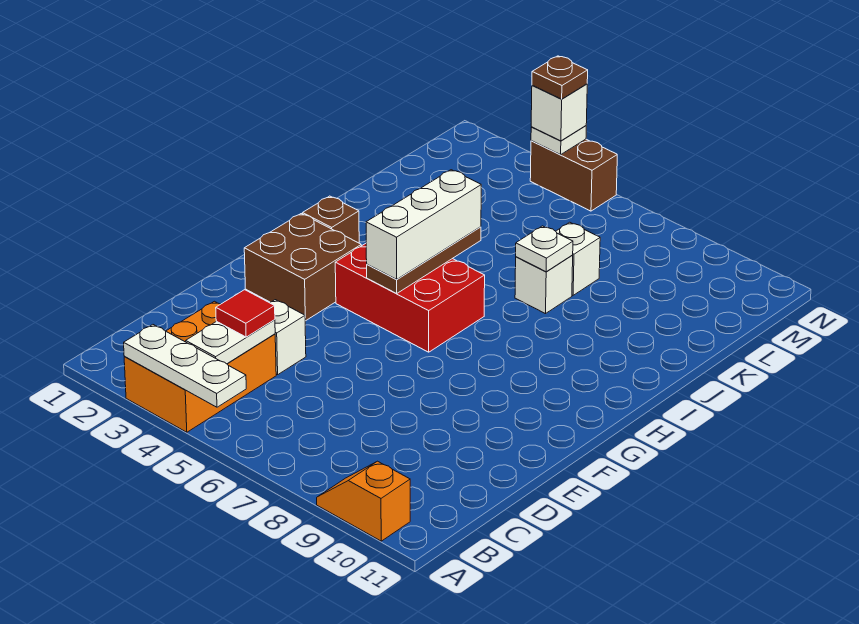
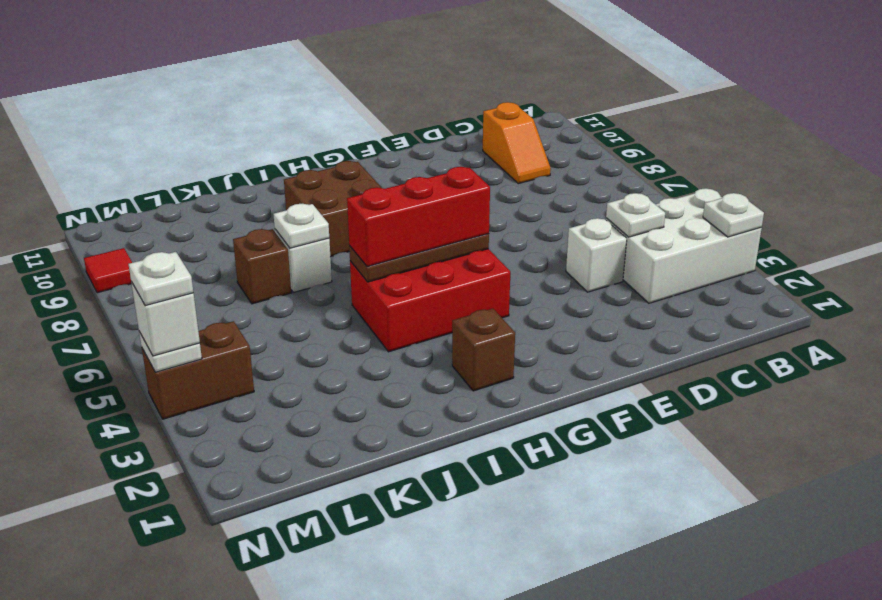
orange 2x3 brick [124,301,276,432] -> white 2x3 brick [606,188,762,303]
white 1x3 plate [124,325,246,407] -> white 1x1 plate [703,193,764,237]
orange 1x2 slope [317,461,410,541] -> orange 1x2 slope moved to [483,102,551,184]
white 1x2 plate [186,320,275,364] -> white 1x1 plate [606,193,665,237]
red 1x1 tile [216,290,275,337] -> red 1x1 tile moved to [84,248,132,293]
brown 2x2 brick [244,214,361,321] -> brown 2x2 brick moved to [284,161,382,257]
red 2x3 brick [335,244,485,352] -> red 2x3 brick turned to [350,249,510,352]
white 1x3 brick [366,170,481,280] -> red 1x3 brick [347,167,490,267]
white 1x1 brick [556,222,600,295] -> brown 1x1 brick [233,229,291,304]
brown 1x2 brick [530,139,617,211] -> brown 1x2 brick turned to [142,321,254,419]
brown 1x1 plate [532,56,588,99] -> white 1x1 plate [129,252,193,306]

